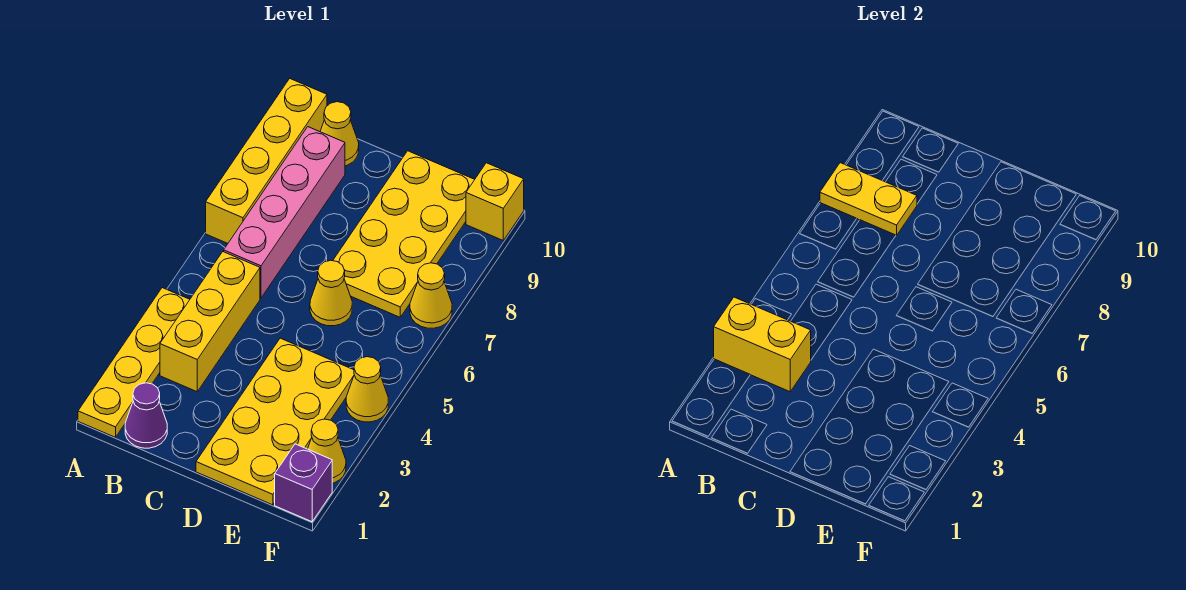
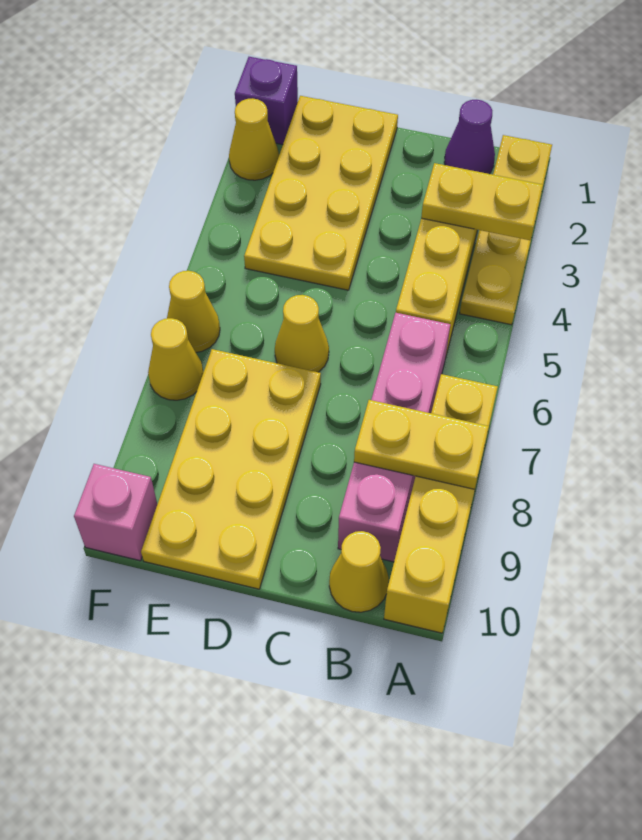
yellow 1x2 brick [714,297,811,392] -> yellow 1x2 plate [421,163,543,240]
yellow 1x1 cone [346,357,388,422] -> yellow 1x1 cone moved to [167,271,220,352]
yellow 1x1 brick [466,163,524,240] -> pink 1x1 brick [74,464,157,561]

